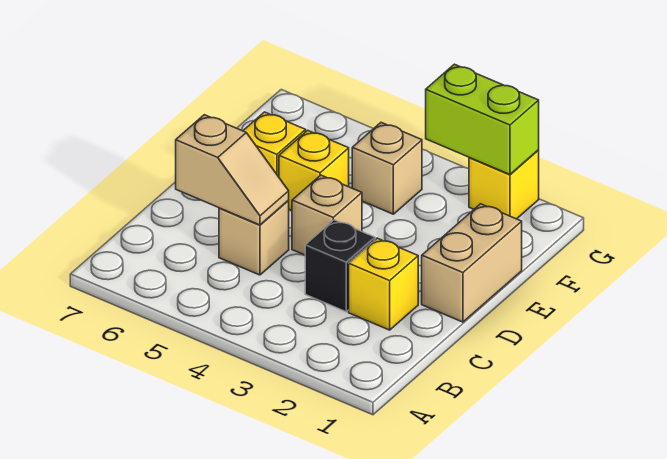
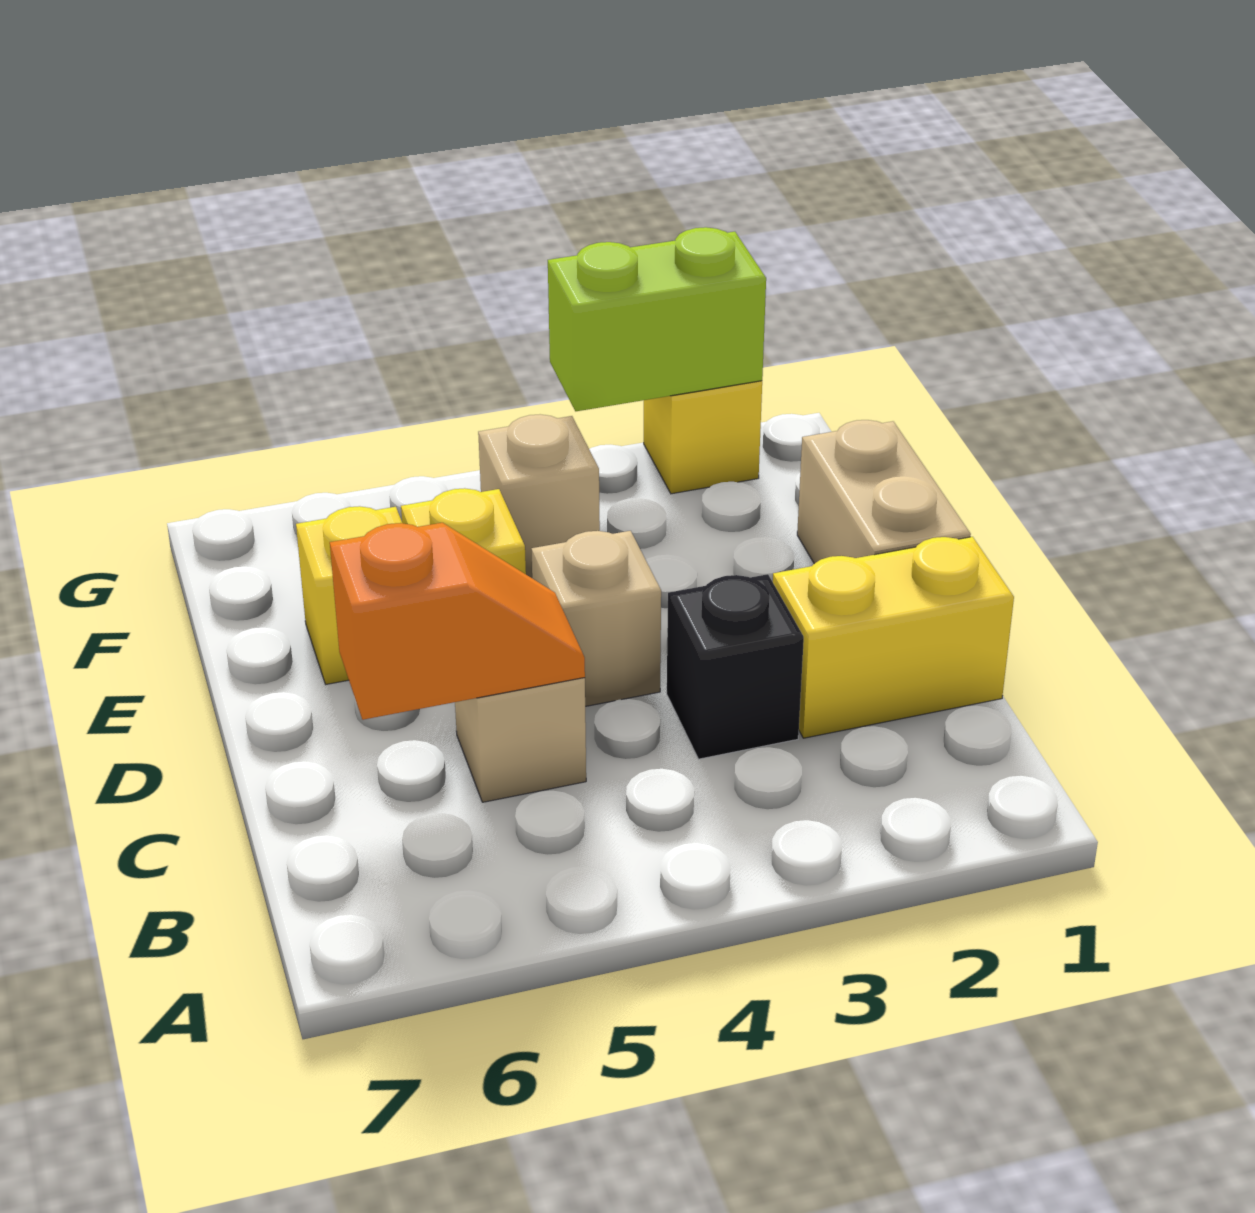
yellow 1x1 brick [349,238,418,330] -> yellow 1x2 brick [773,537,1014,738]
tan 1x2 slope [176,115,289,225] -> orange 1x2 slope [330,523,585,720]

